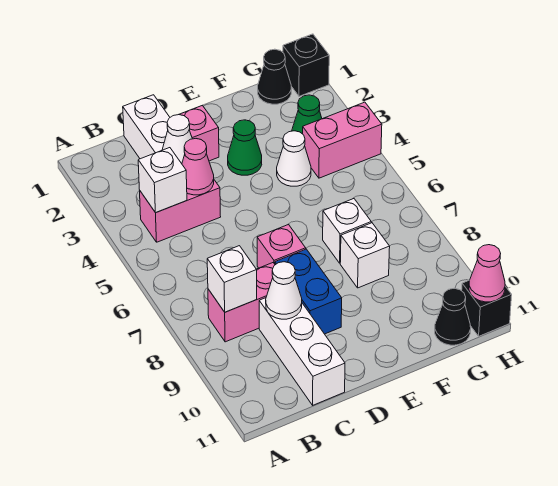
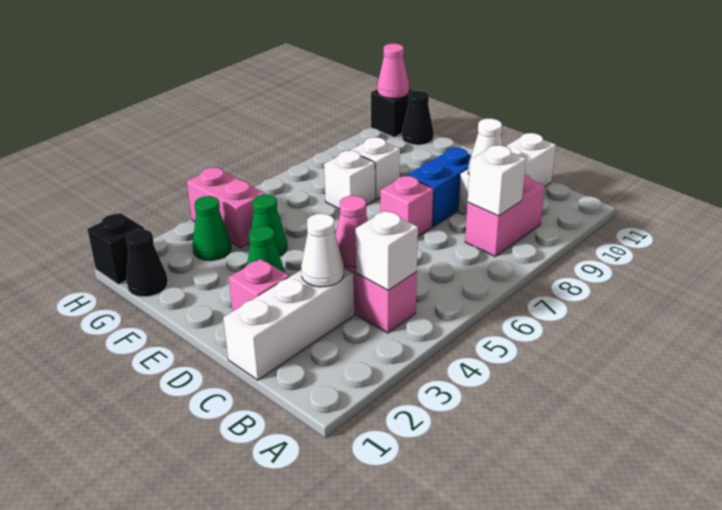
pink 1x2 brick [208,263,275,342] -> pink 1x2 brick turned to [465,174,545,256]
white 1x1 cone [277,131,311,186] -> green 1x1 cone [249,194,287,256]

